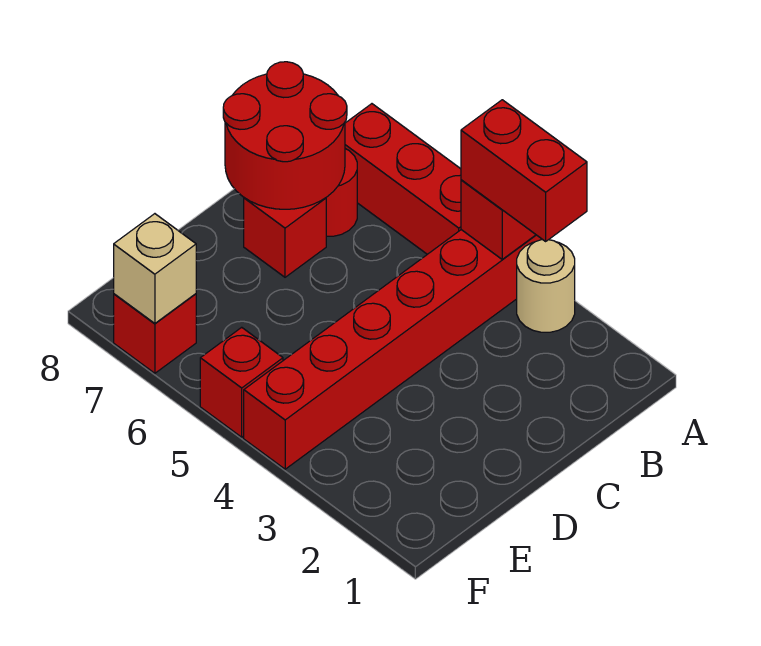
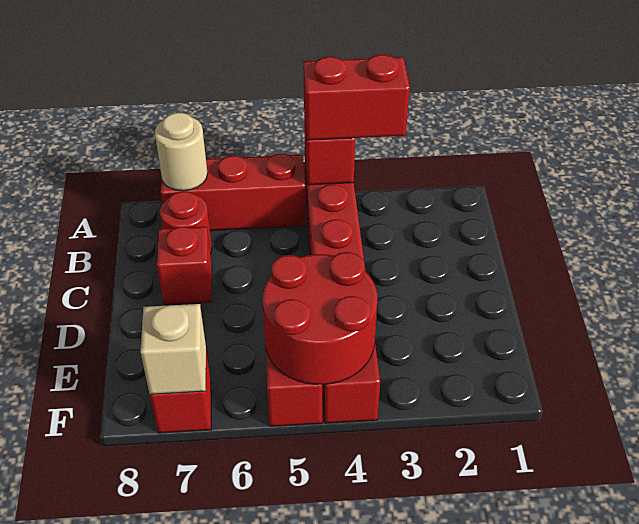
tan 1x1 round brick [517,240,575,332] -> tan 1x1 round brick moved to [155,113,208,191]
red 2x2 round brick [223,62,347,209] -> red 2x2 round brick moved to [262,252,377,385]

